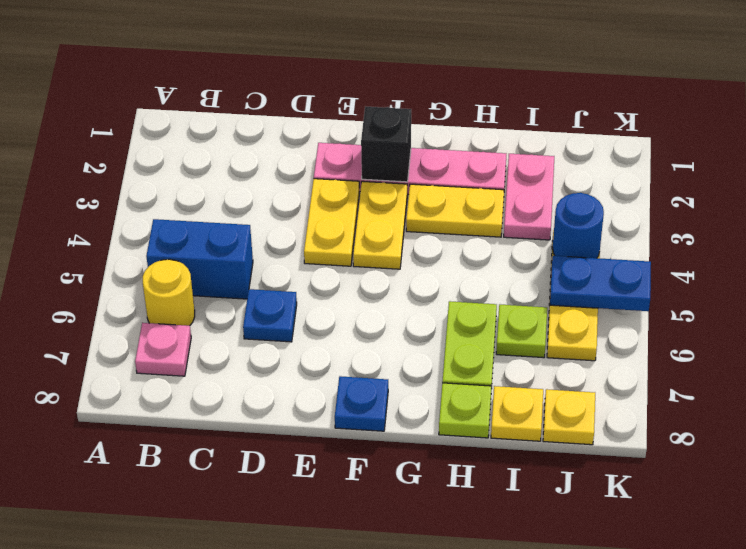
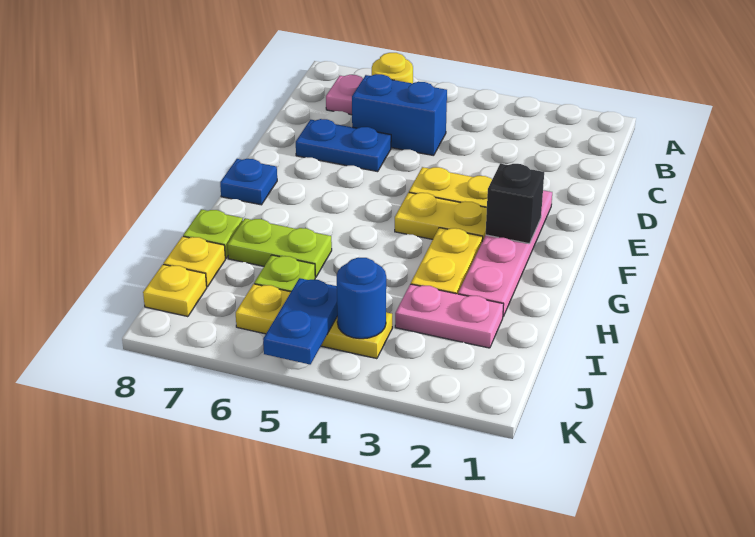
blue 1x2 brick [146,219,253,299] -> blue 1x2 brick turned to [352,74,447,156]
blue 1x1 plate [243,289,297,342] -> blue 1x2 plate [296,119,391,172]

